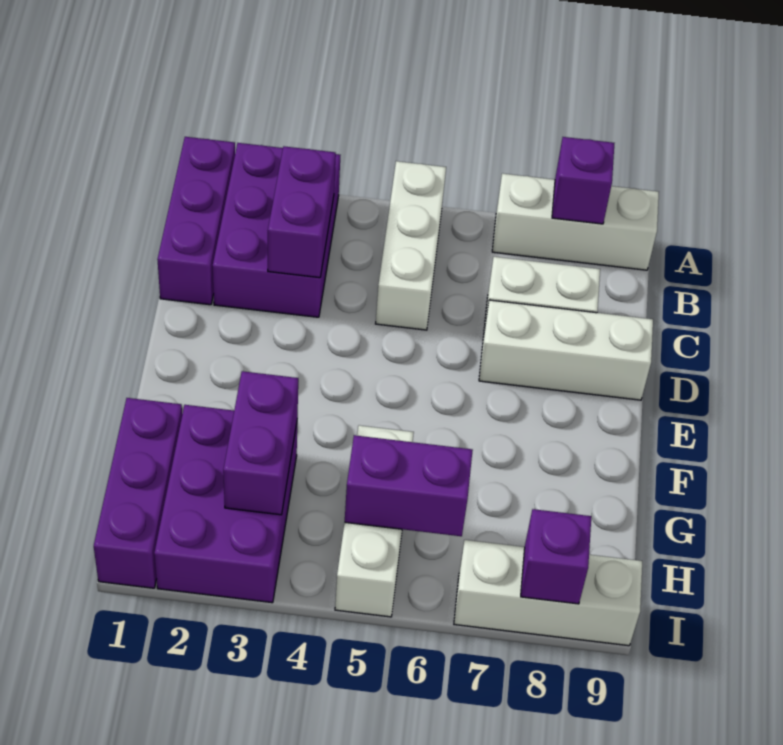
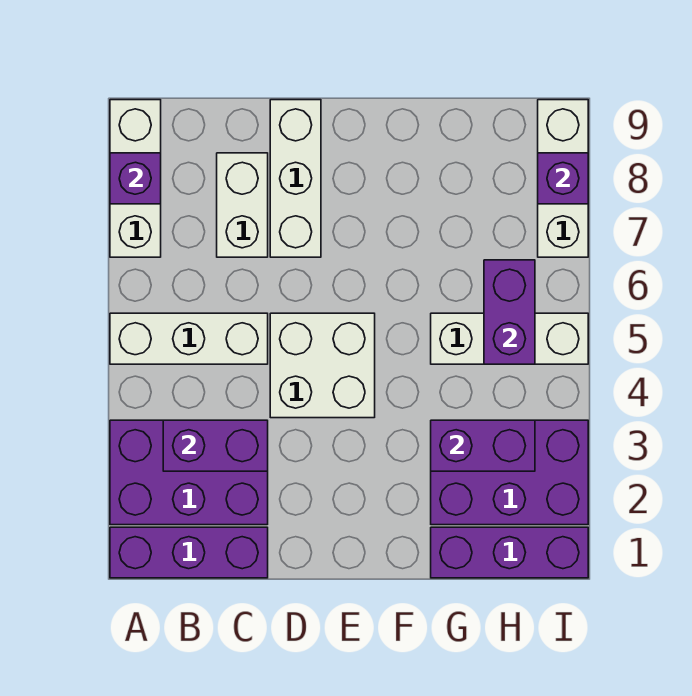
none -> white 2x2 brick [270,313,375,418]

